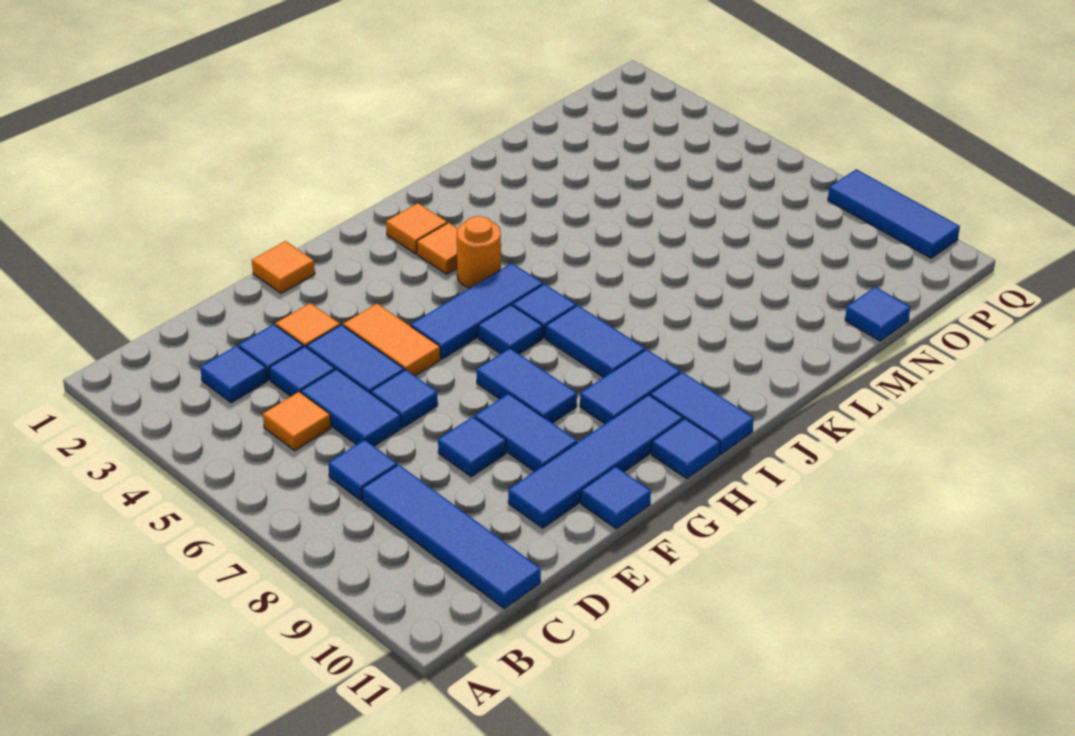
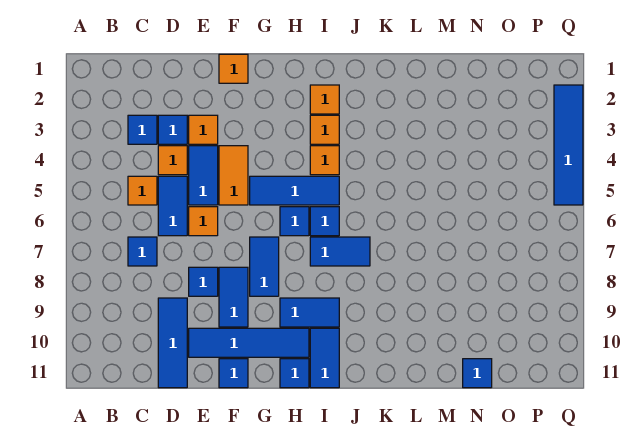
blue 1x4 tile [362,465,541,609] -> blue 1x4 tile moved to [554,85,583,205]
blue 1x1 tile [269,346,335,396] -> orange 1x1 tile [158,146,187,175]
blue 1x1 tile [371,370,438,428] -> orange 1x1 tile [189,207,218,236]
orange 1x1 round brick [457,216,501,288] -> orange 1x1 tile [310,146,339,175]
blue 1x2 tile [546,305,645,378] -> blue 1x2 tile turned to [310,237,370,266]
blue 1x3 tile [828,169,960,258] -> blue 1x3 tile moved to [158,298,187,388]

